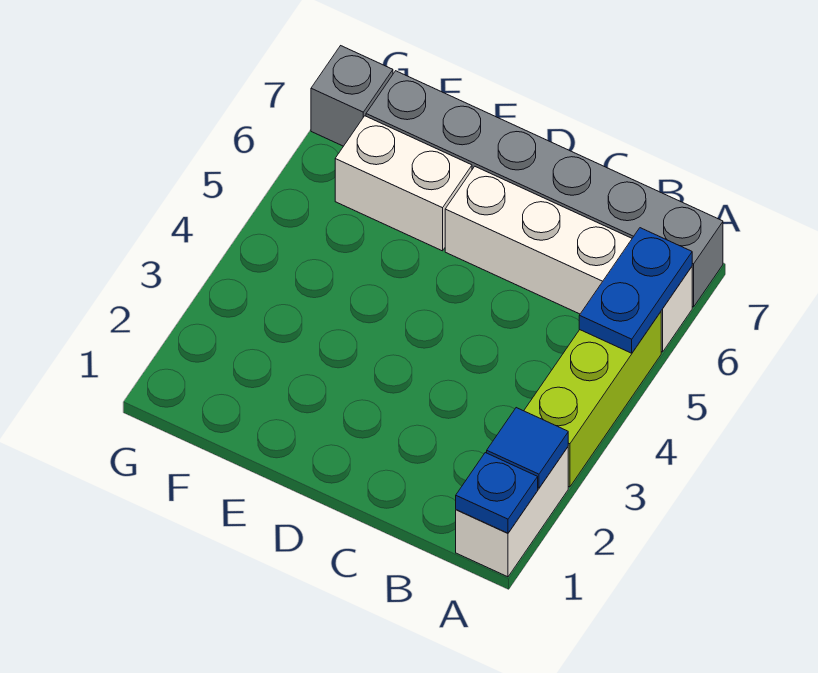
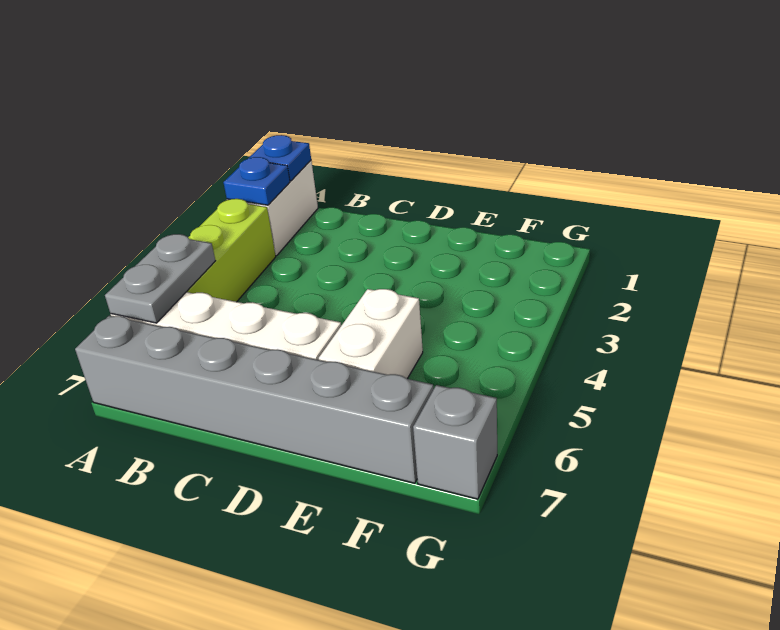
blue 1x1 tile [487,408,568,488] -> blue 1x1 plate [223,157,290,205]
blue 1x2 plate [579,228,692,353] -> grey 1x2 plate [105,234,215,323]
white 1x2 brick [335,116,472,251] -> white 1x2 brick turned to [319,289,423,379]

